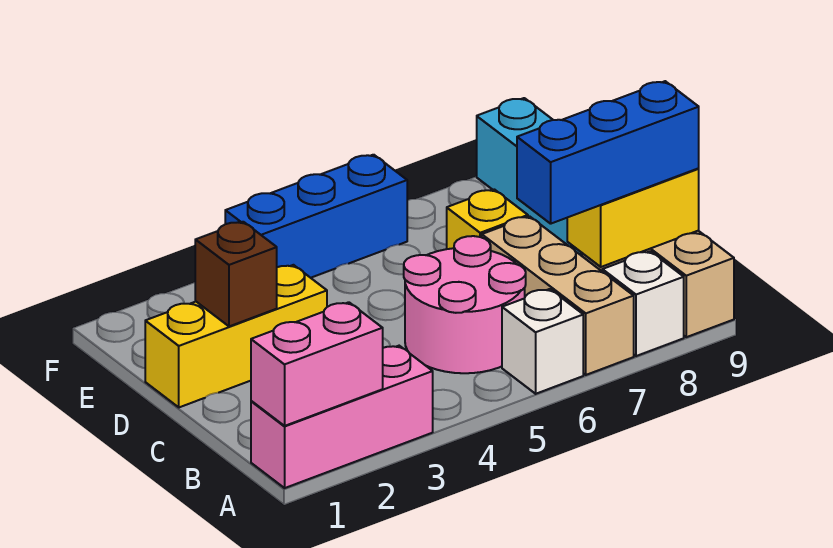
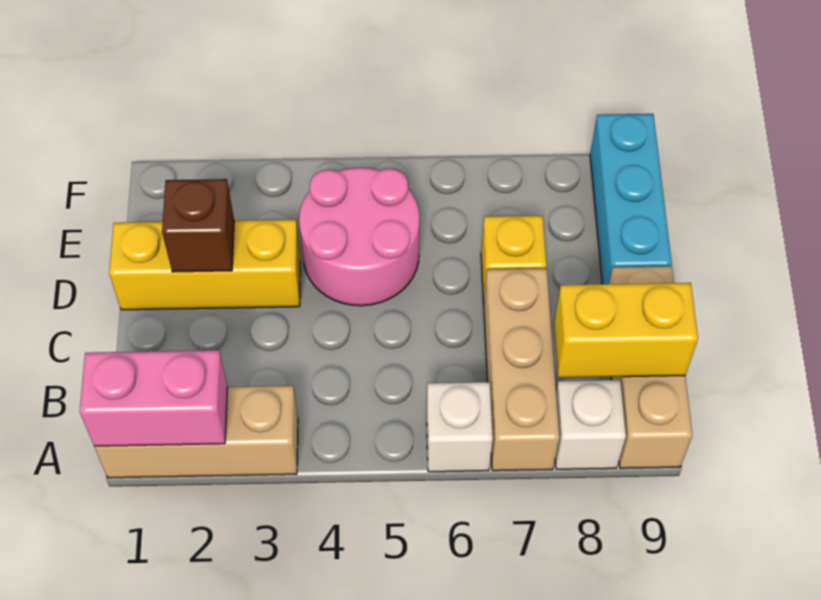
pink 1x3 brick [251,346,433,488] -> tan 1x3 brick [94,386,298,478]
pink 2x2 round brick [404,236,526,373] -> pink 2x2 round brick moved to [299,168,420,306]
blue 1x3 brick [517,81,699,224] -> none
blue 1x3 brick [225,155,407,278] -> none

